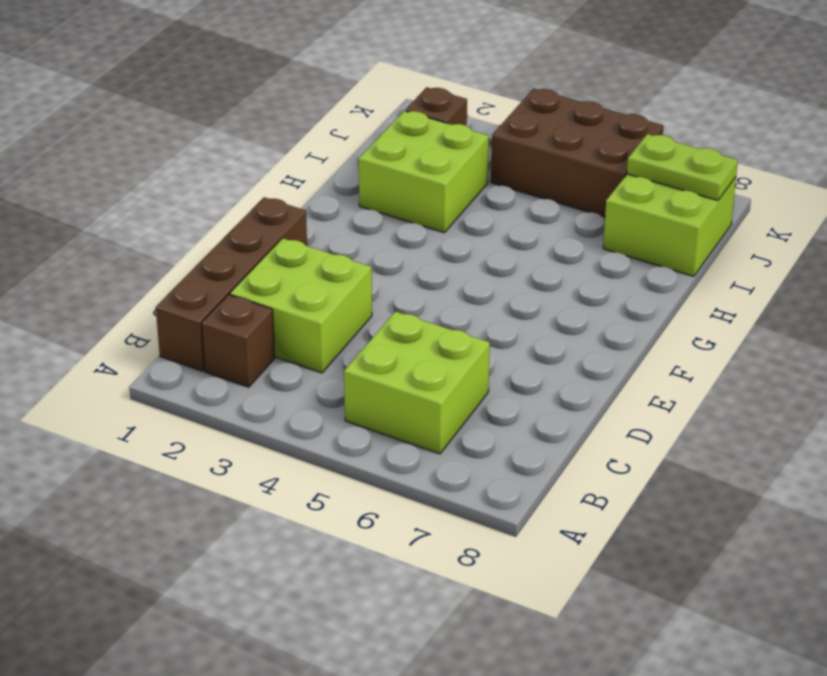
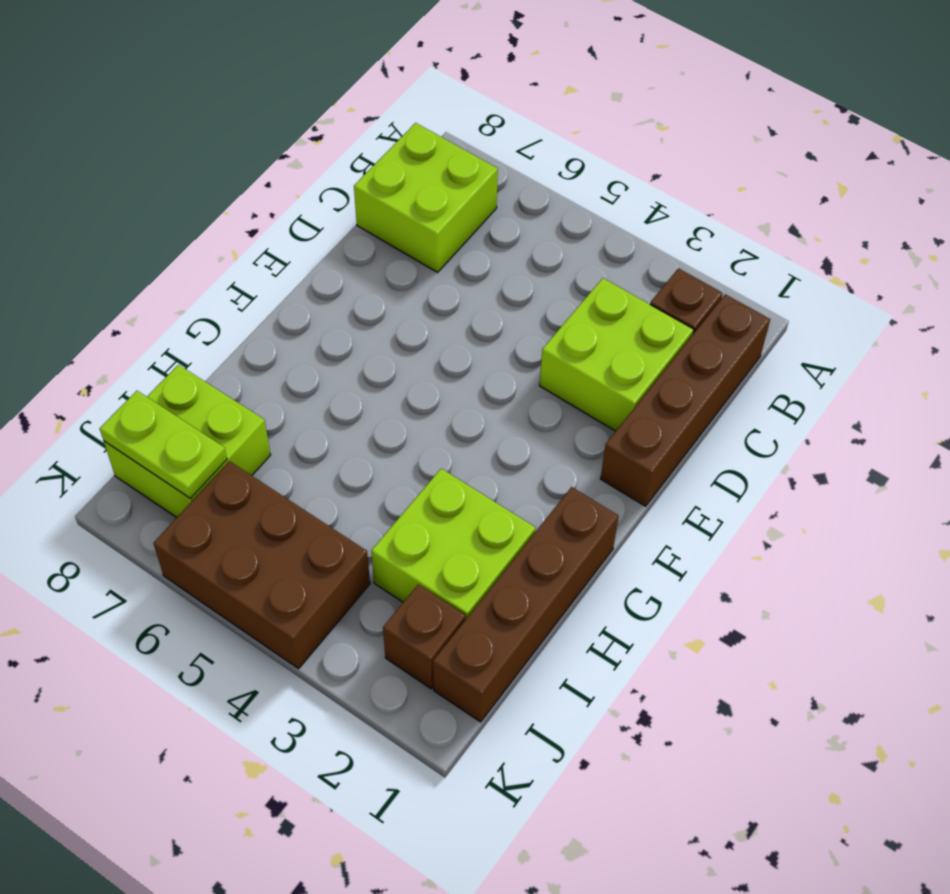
lime 2x2 brick [344,312,490,454] -> lime 2x2 brick moved to [354,123,498,272]
none -> brown 1x4 brick [433,487,619,722]

